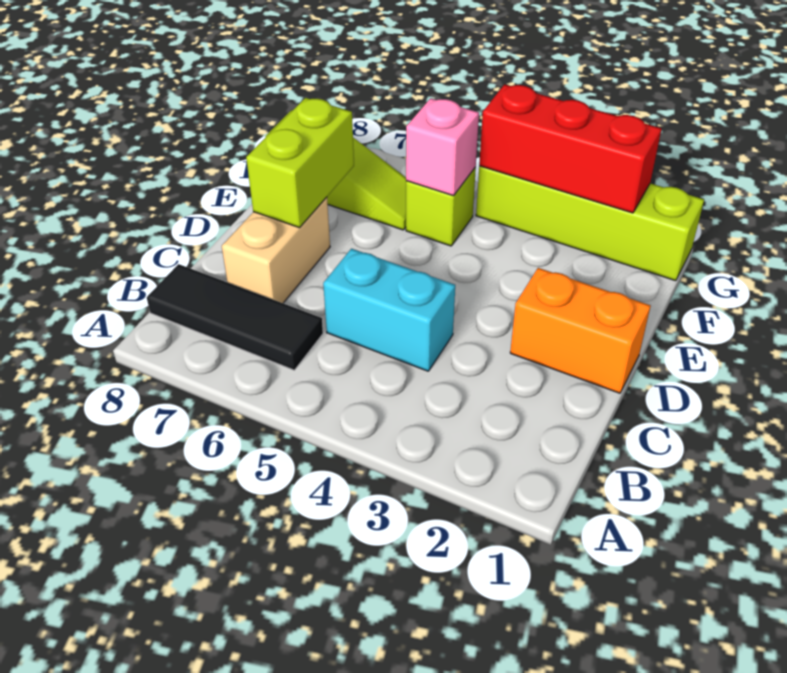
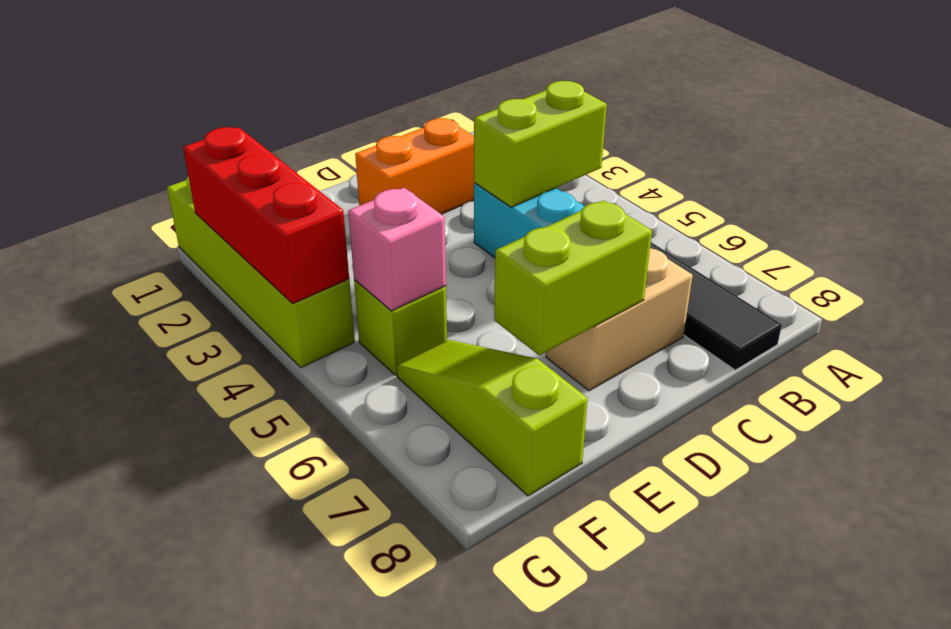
none -> lime 1x2 brick [474,81,607,207]
orange 1x2 brick [510,268,650,393] -> orange 1x2 brick turned to [355,118,474,214]

